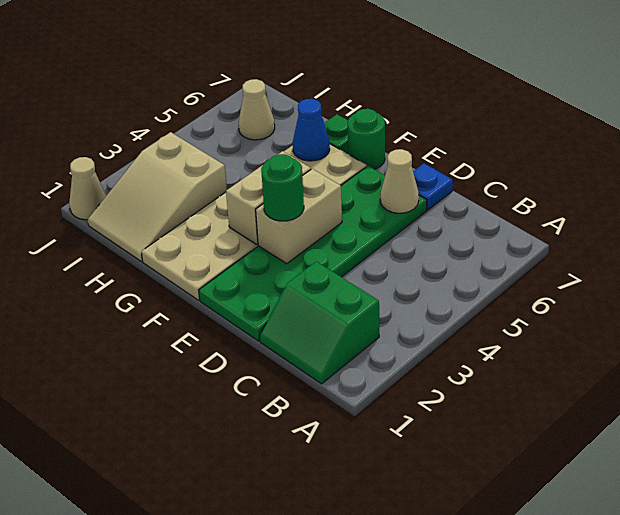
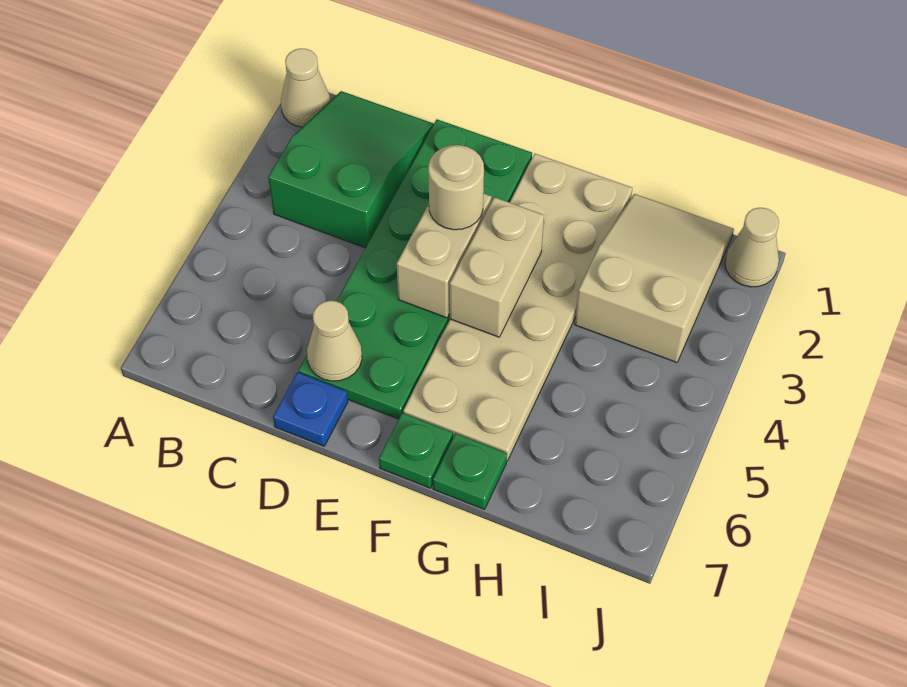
green 2x2 slope [260,261,379,384] -> green 2x3 slope [268,91,434,248]
green 1x1 round brick [261,154,304,221] -> tan 1x1 round brick [428,145,484,230]
green 1x1 round brick [348,109,385,169] -> green 1x1 plate [379,413,453,488]
blue 1x1 cone [293,99,330,161] -> none
tan 1x1 cone [239,79,275,140] -> tan 1x1 cone moved to [281,48,330,127]

